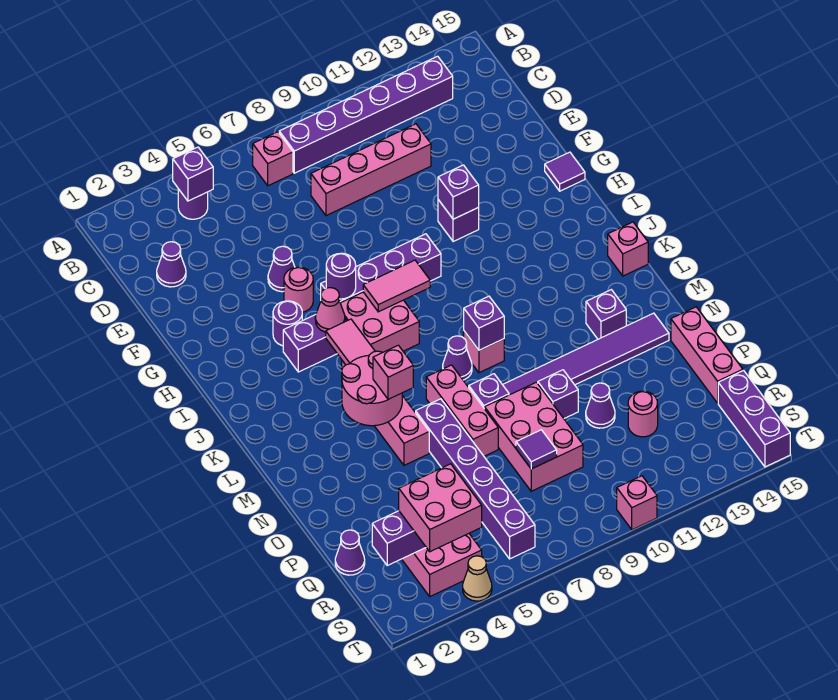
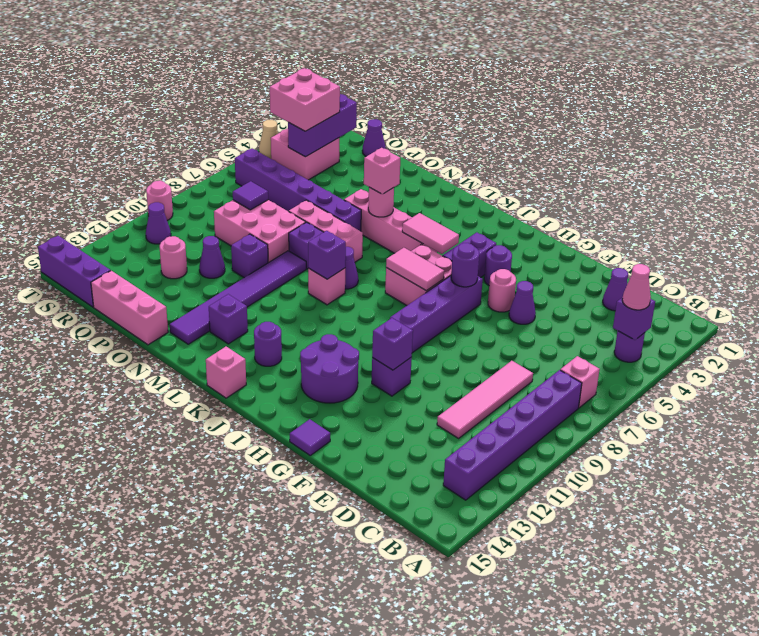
pink 1x4 brick [311,124,431,216] -> pink 1x4 tile [437,361,533,438]
none -> purple 2x2 round brick [300,334,359,403]
pink 1x1 cone [315,288,345,332] -> pink 1x1 cone moved to [622,264,651,310]
pink 1x2 tile [363,260,430,312] -> pink 1x2 tile turned to [386,248,444,291]
none -> purple 1x1 round brick [254,322,282,366]
pink 2x2 round brick [342,351,402,426] -> pink 1x1 round brick [368,187,394,217]
none -> purple 1x1 cone [146,202,171,244]
pink 1x1 brick [617,476,657,530] -> pink 1x1 round brick [146,181,173,220]

